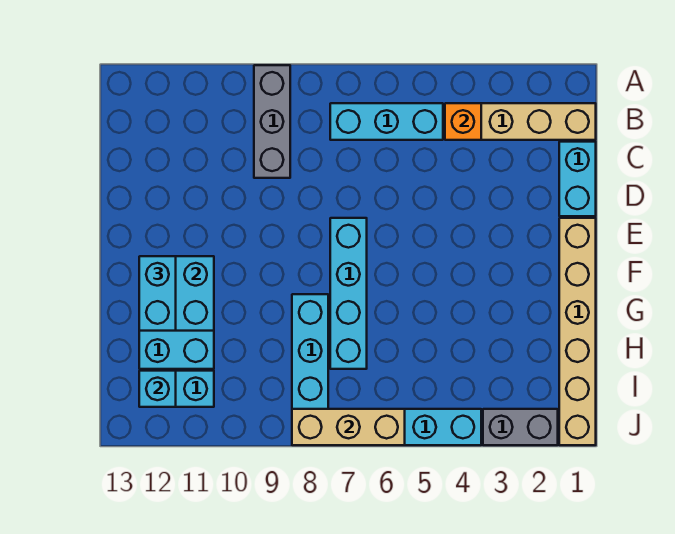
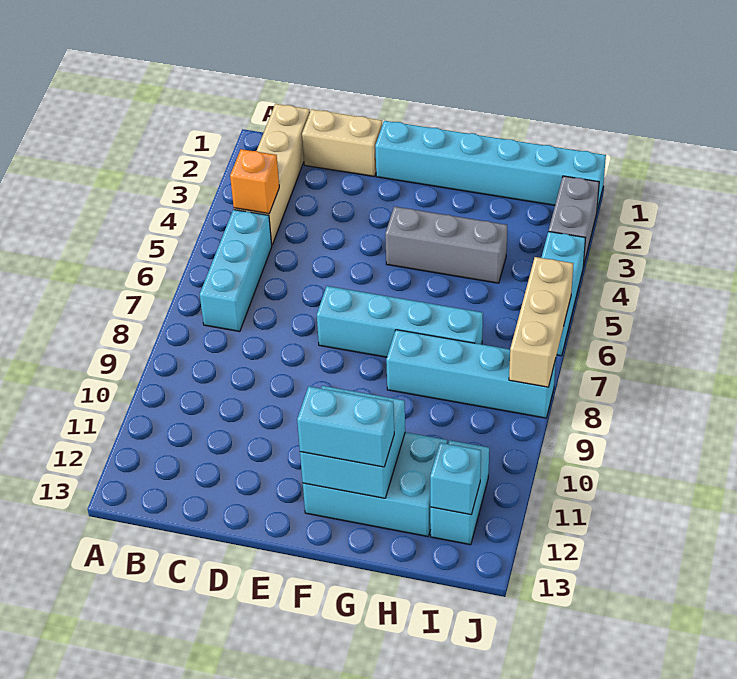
grey 1x3 brick [254,65,290,178] -> grey 1x3 brick moved to [385,206,507,283]
cyan 1x2 brick [559,142,596,216] -> tan 1x2 brick [302,109,382,177]
tan 1x6 brick [559,218,596,445] -> cyan 1x6 brick [375,121,606,210]

